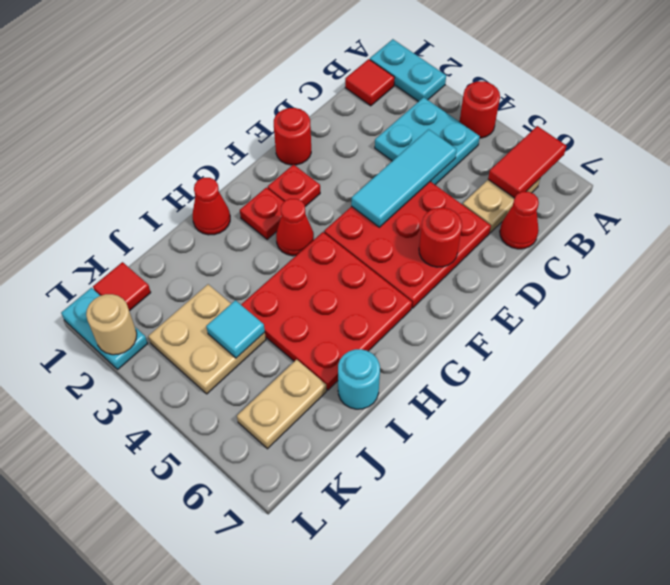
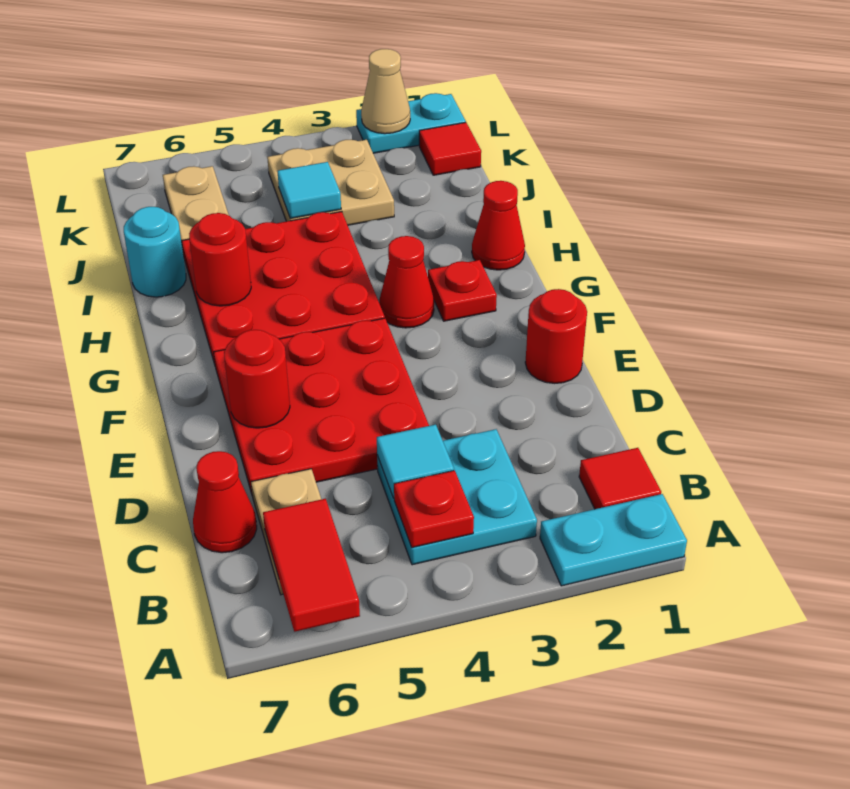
red 1x1 round brick [460,81,500,138] -> red 1x1 round brick moved to [189,213,251,306]
cyan 1x3 tile [351,129,457,227] -> cyan 1x1 tile [377,425,454,498]
red 1x1 plate [268,165,320,206] -> red 1x1 plate moved to [394,470,474,548]
tan 1x1 round brick [86,294,137,355] -> tan 1x1 cone [361,49,410,134]

